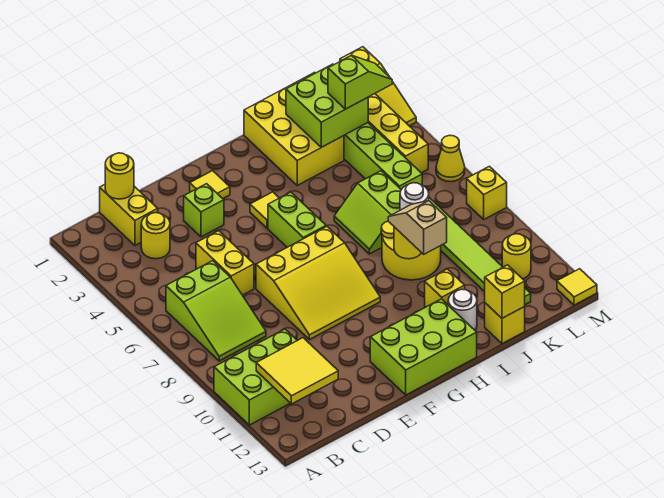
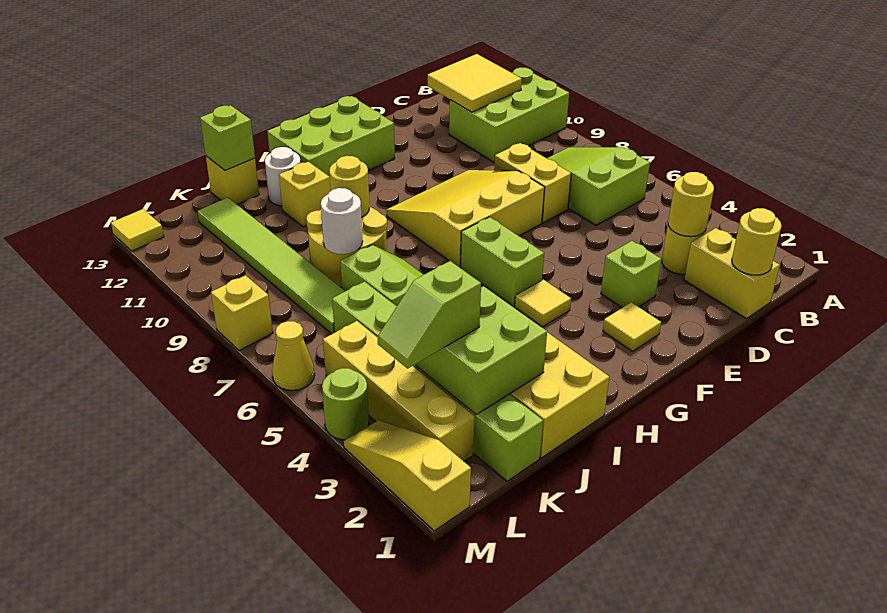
yellow 1x2 brick [196,231,254,295] -> yellow 1x2 brick moved to [494,143,571,223]
tan 1x2 slope [388,201,447,254] -> none
yellow 1x1 brick [485,265,525,318] -> lime 1x1 brick [200,105,255,170]
yellow 1x1 round brick [502,234,531,279] -> yellow 1x1 round brick moved to [668,172,714,237]
none -> lime 1x1 round brick [322,368,369,440]

